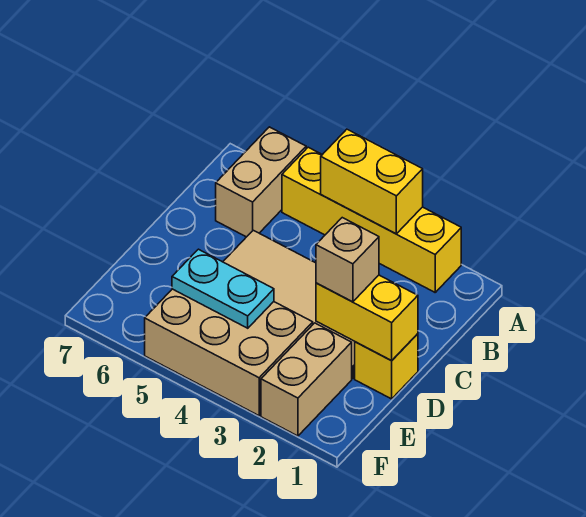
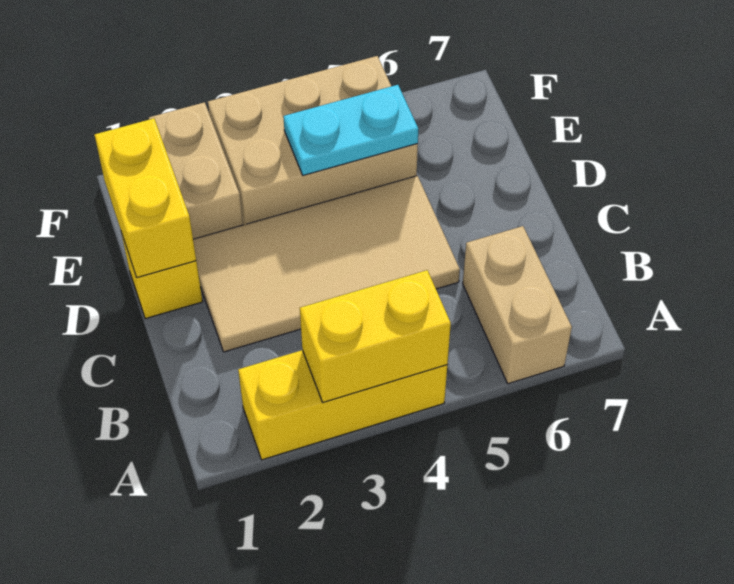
yellow 1x4 brick [282,147,461,292] -> yellow 1x3 brick [238,350,447,460]
yellow 1x2 brick [316,275,418,361] -> yellow 1x2 brick turned to [95,118,196,278]
tan 1x1 brick [316,218,379,302] -> none

